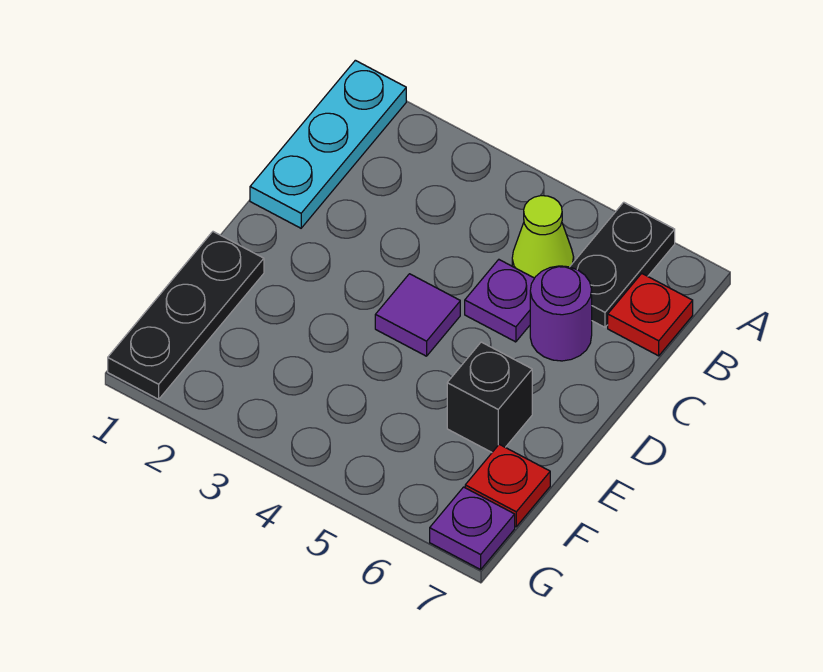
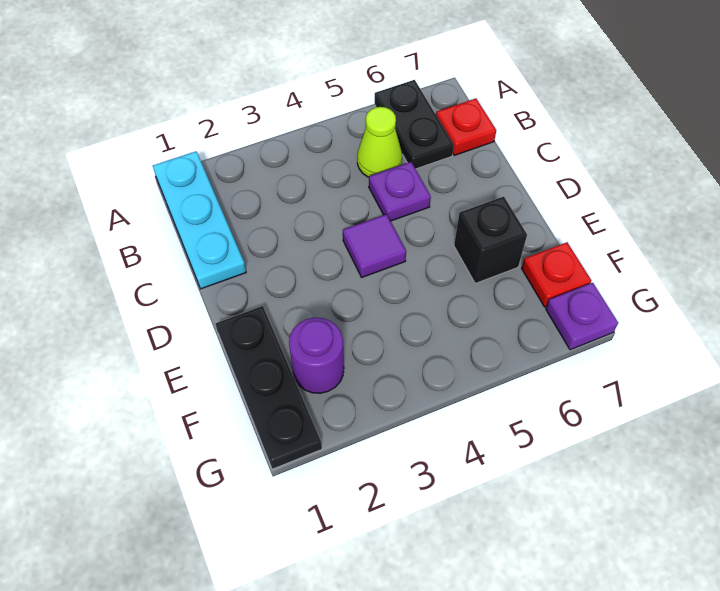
purple 1x1 round brick [530,266,592,361] -> purple 1x1 round brick moved to [289,318,344,393]

